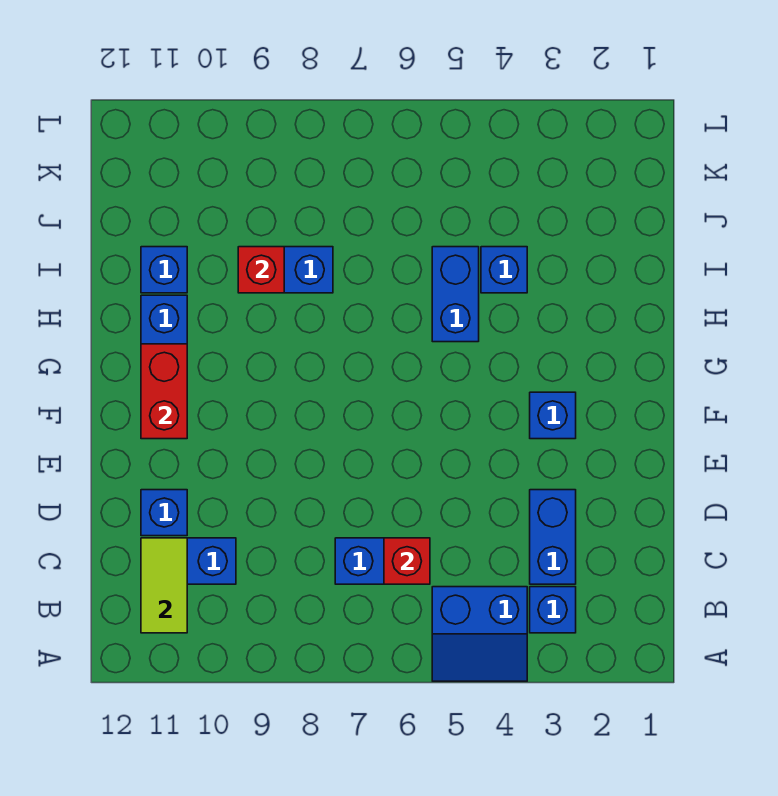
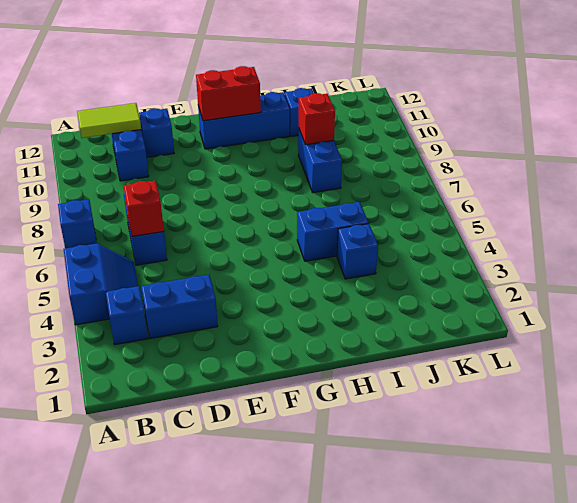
blue 2x2 slope [432,587,527,681] -> blue 2x2 slope turned to [64,244,138,325]
blue 1x1 brick [530,392,576,439] -> blue 1x1 brick moved to [58,199,97,248]

